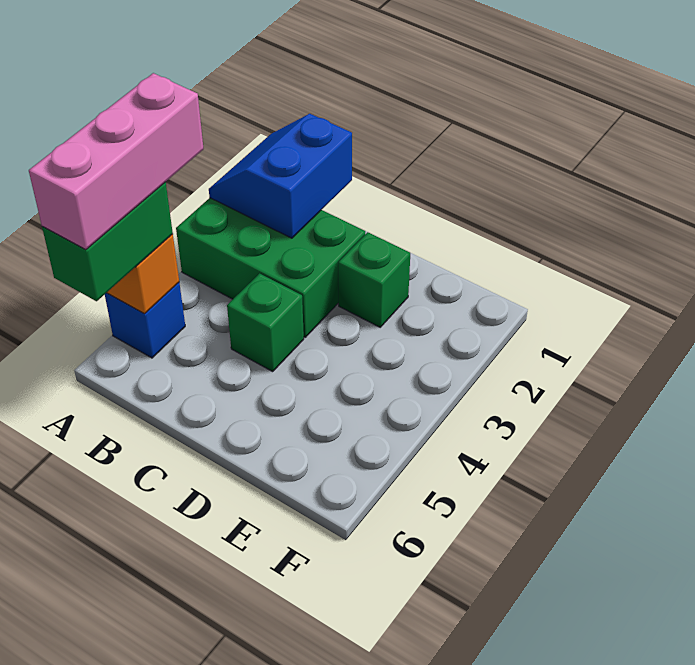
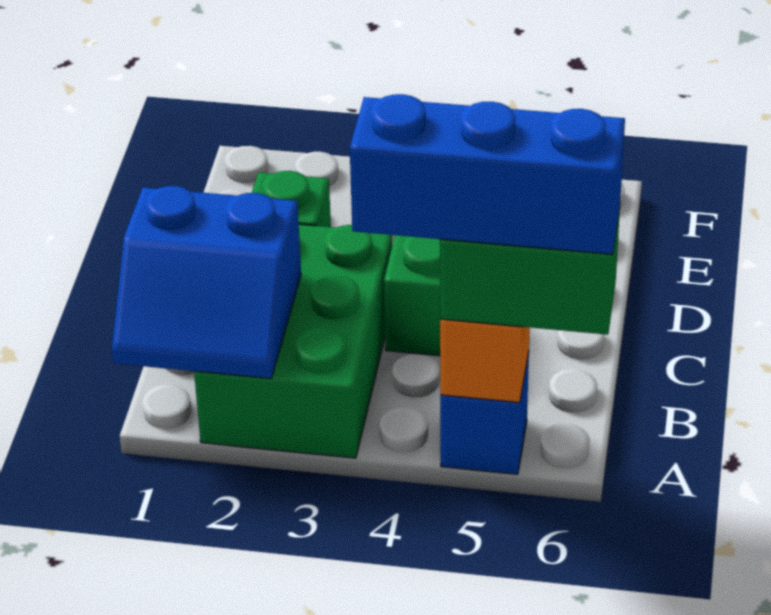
pink 1x3 brick [29,73,204,250] -> blue 1x3 brick [350,94,625,254]

